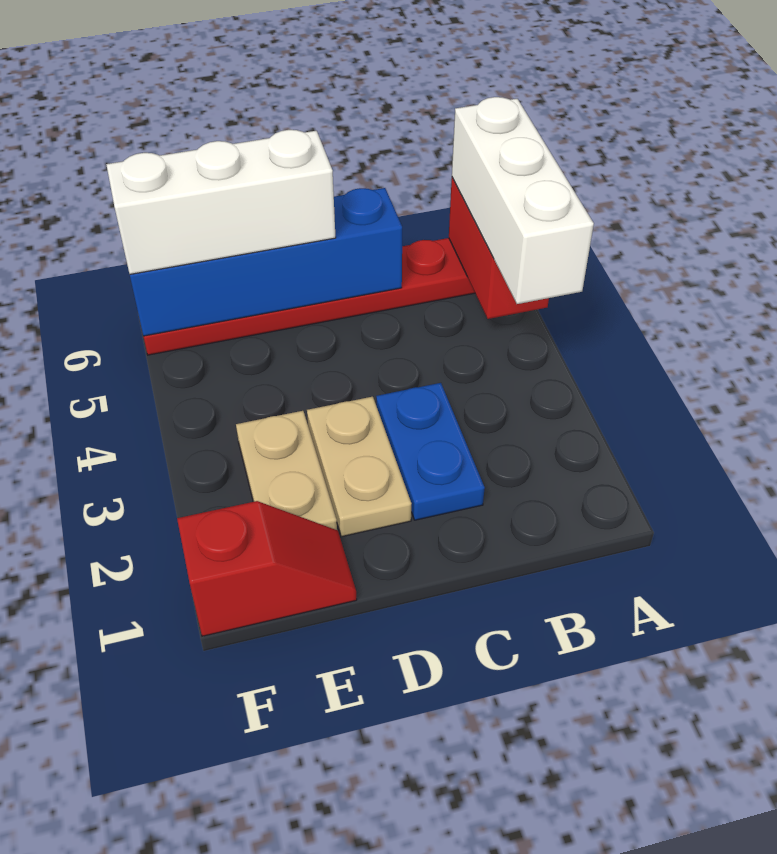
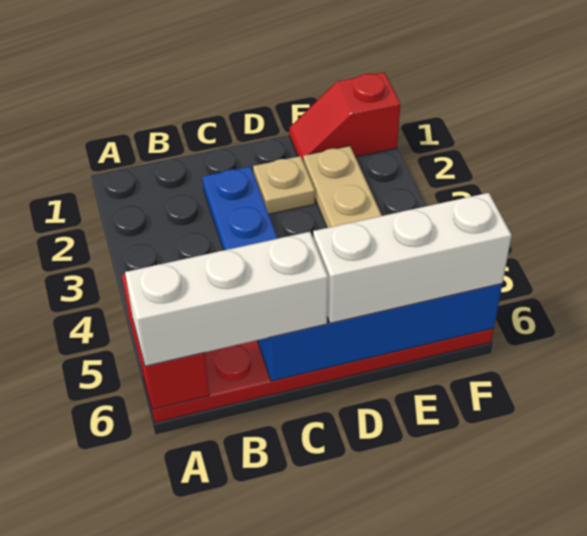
white 1x3 brick [452,97,594,304] -> white 1x3 brick turned to [125,232,328,366]
tan 1x2 plate [307,397,411,537] -> tan 1x1 plate [253,156,315,214]

